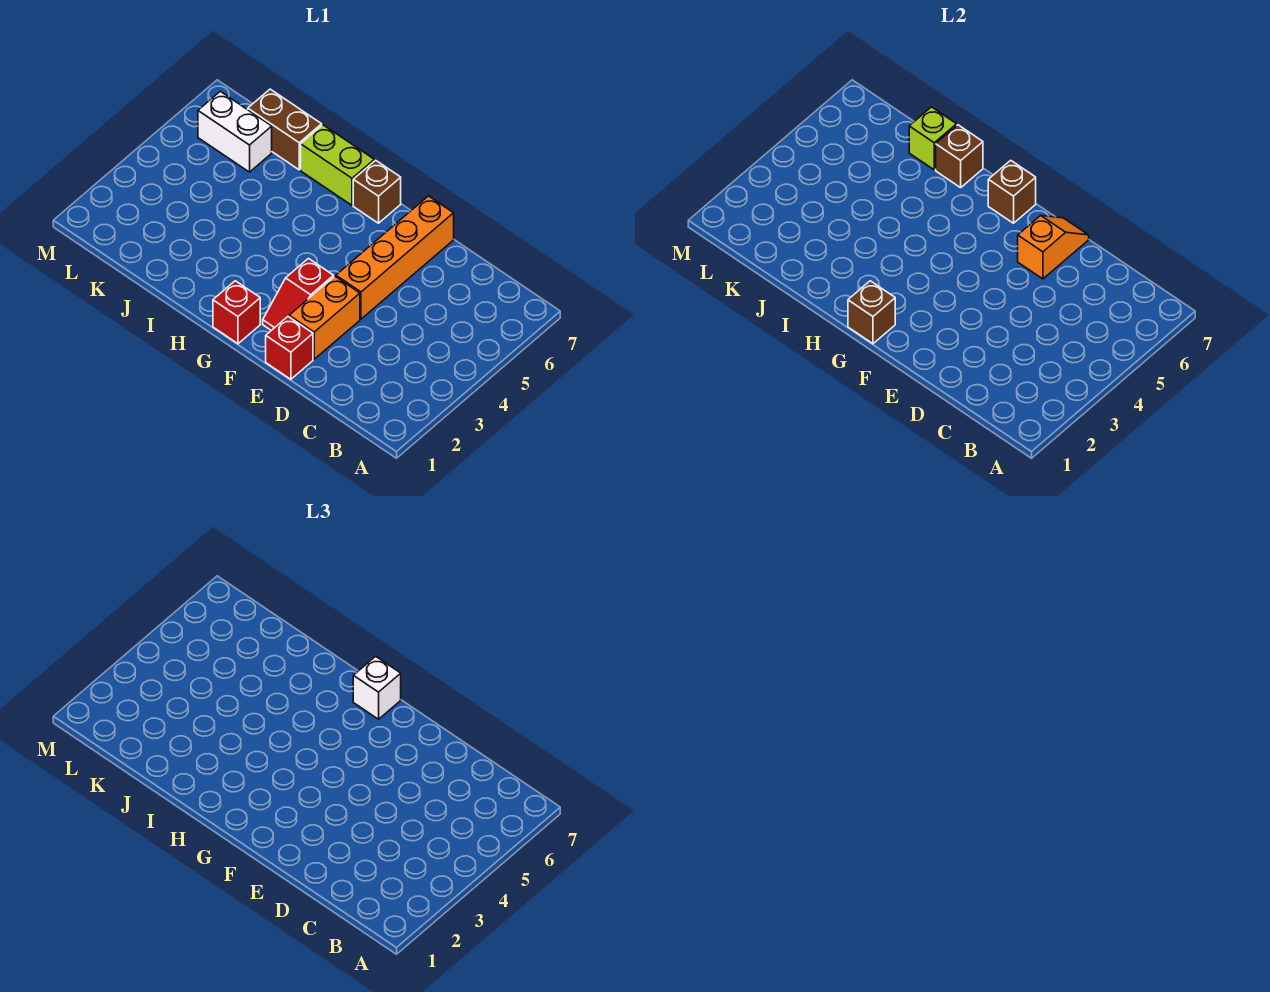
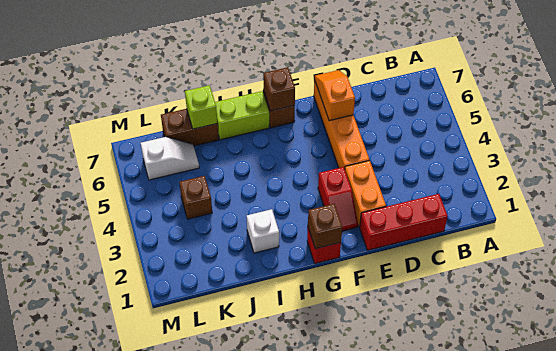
red 1x1 brick [266,317,313,379] -> red 1x3 brick [360,194,448,250]
white 1x1 brick [353,656,401,719] -> white 1x1 brick moved to [247,209,279,253]
brown 1x1 brick [936,125,983,188] -> brown 1x1 brick moved to [179,176,212,219]
white 1x2 brick [198,91,272,172] -> white 1x2 slope [141,137,199,180]

